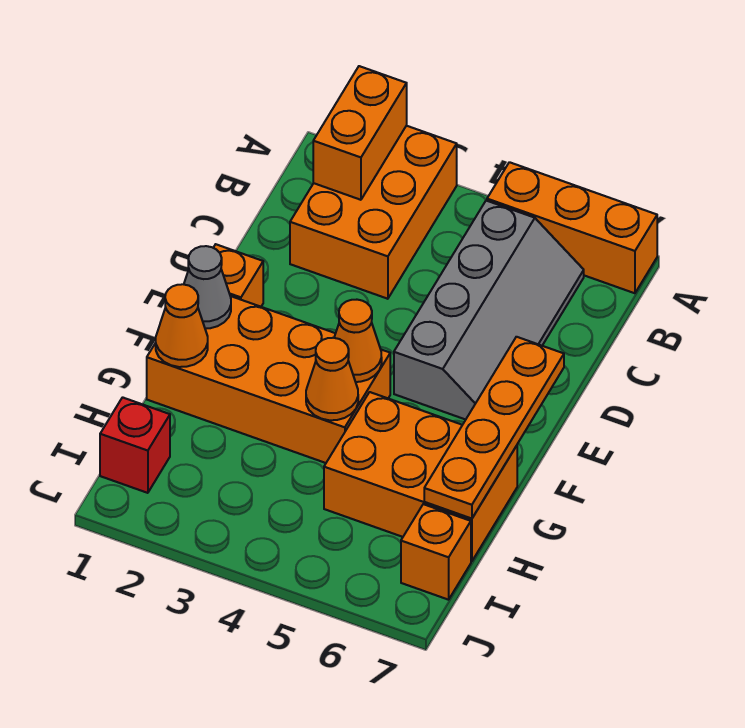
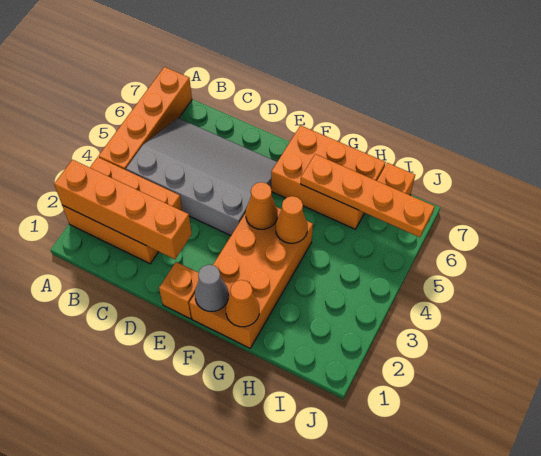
orange 1x2 brick [313,66,407,200] -> orange 1x4 brick [54,160,192,259]
orange 1x3 brick [487,162,657,293] -> orange 1x4 brick [99,67,192,170]
grey 2x4 slope [394,200,584,420] -> grey 3x4 slope [126,118,277,236]
orange 1x4 plate [424,337,564,519] -> orange 1x4 plate moved to [301,154,435,237]
orange 2x3 brick [324,392,517,561] -> orange 2x3 brick turned to [271,125,386,229]
red 1x1 brick [100,397,170,493] -> none

